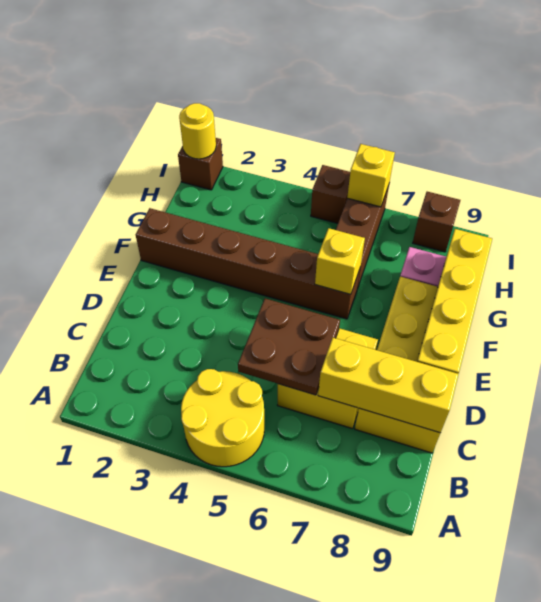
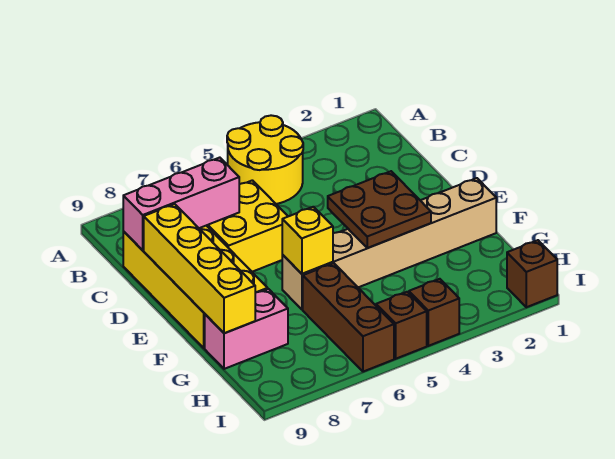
brown 2x2 plate [238,298,340,395] -> brown 2x2 plate moved to [328,171,431,248]
yellow 1x3 brick [318,338,459,433] -> pink 1x3 brick [123,158,239,250]
brown 1x6 brick [136,208,360,319] -> tan 1x6 brick [282,178,496,309]
yellow 1x1 round brick [179,103,216,159] -> none
yellow 1x1 brick [347,144,395,207] -> none
brown 1x1 brick [413,192,460,252] -> brown 1x1 brick moved to [409,279,459,346]

